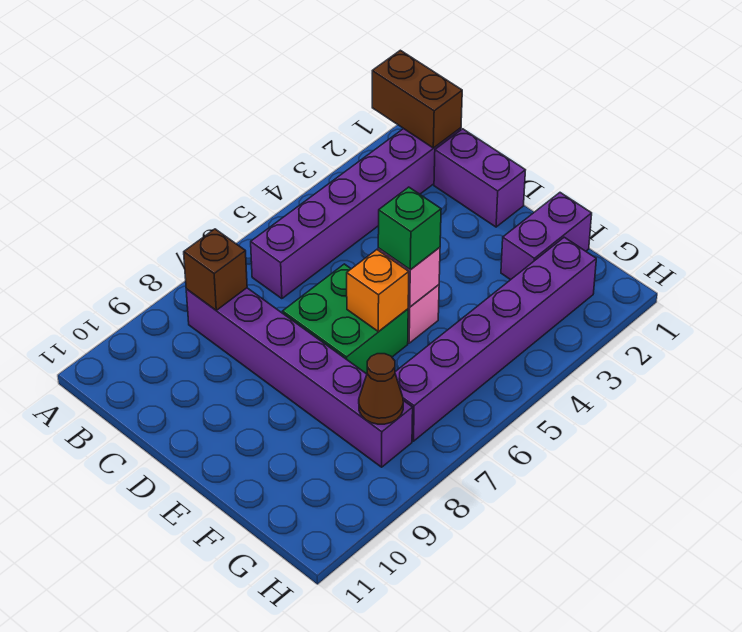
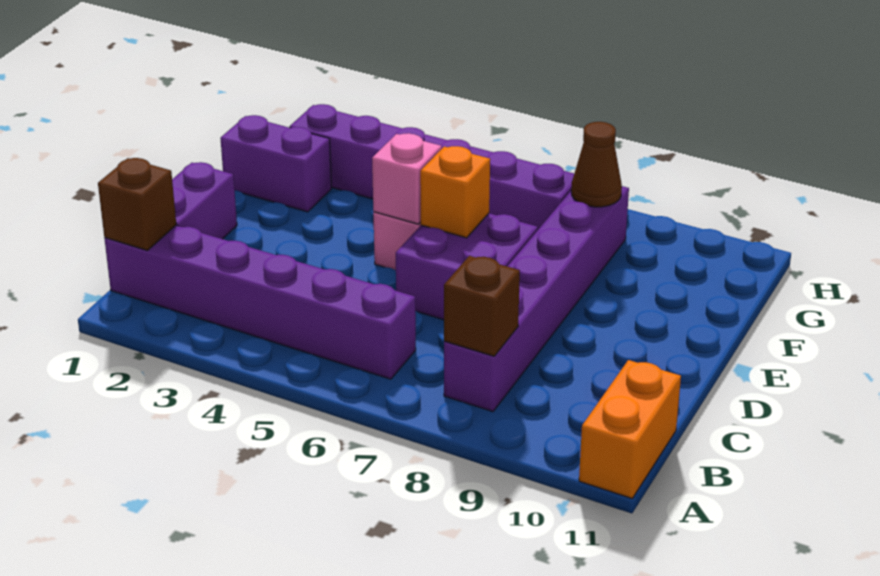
brown 1x2 brick [372,50,462,148] -> brown 1x1 brick [98,158,176,251]
none -> orange 1x2 brick [579,360,681,498]
green 2x2 brick [282,264,408,374] -> purple 2x2 brick [396,213,538,320]
green 1x1 brick [378,187,441,270] -> none

